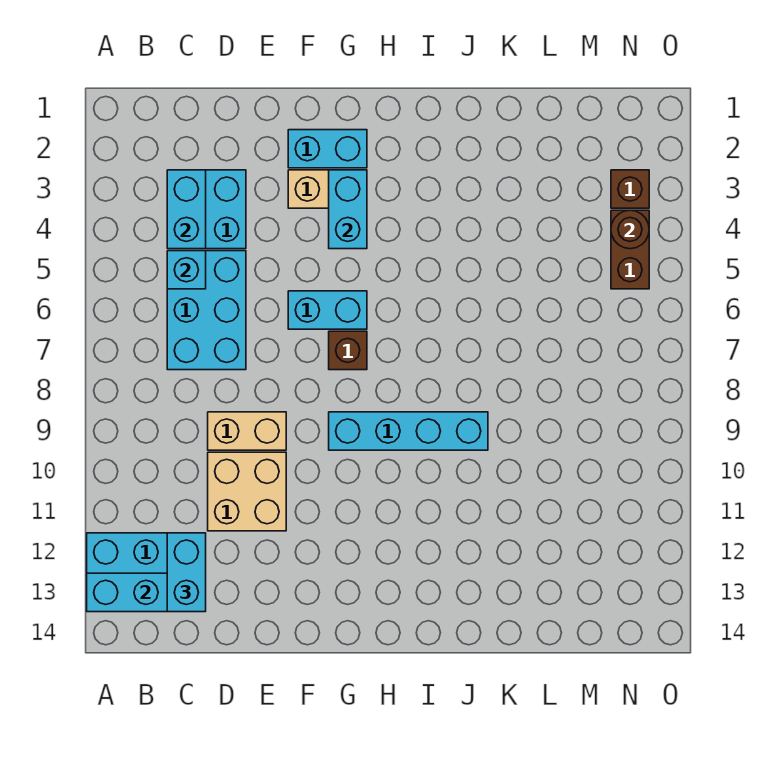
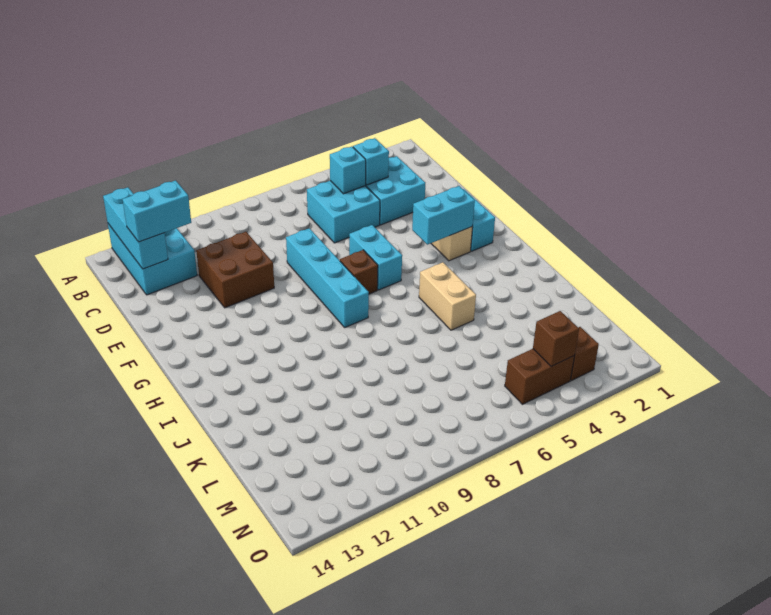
cyan 1x2 brick [167,170,206,249] -> cyan 1x1 brick [353,138,389,185]
cyan 2x3 brick [167,251,246,370] -> cyan 2x2 brick [307,181,380,243]
tan 1x2 brick [208,412,286,450] -> tan 1x2 brick moved to [419,262,476,330]
tan 2x2 brick [208,452,286,531] -> brown 2x2 brick [196,232,274,308]
cyan 1x4 brick [329,412,488,450] -> cyan 1x4 brick moved to [286,228,369,327]
brown 1x1 round brick [611,210,649,249] -> brown 1x1 brick [533,311,579,366]

